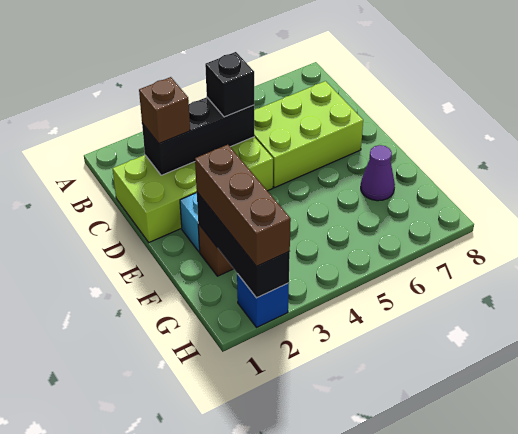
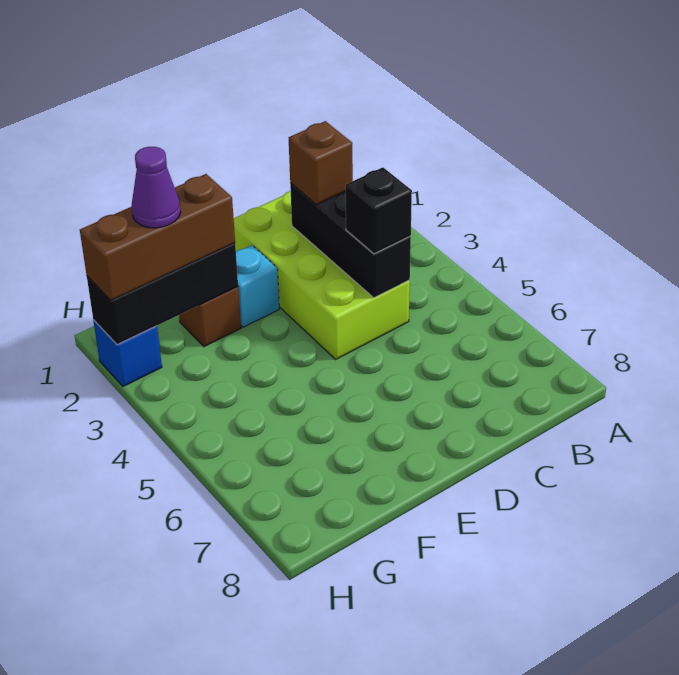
lime 2x3 brick [254,81,363,188] -> none
purple 1x1 cone [361,145,395,201] -> purple 1x1 cone moved to [132,147,181,228]

